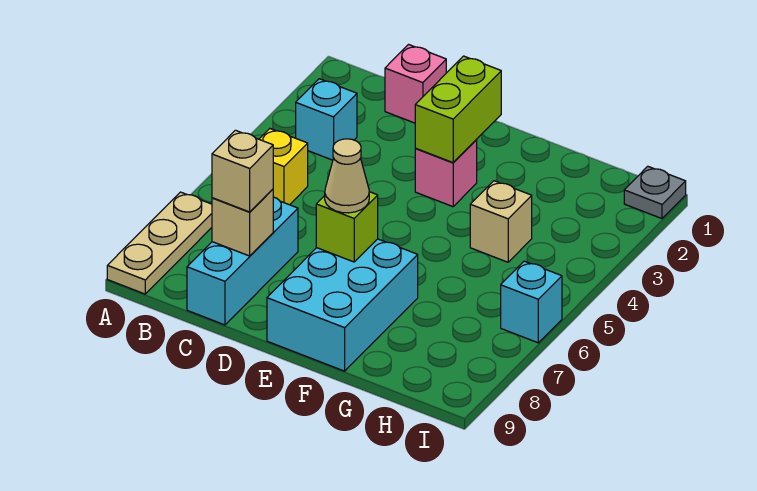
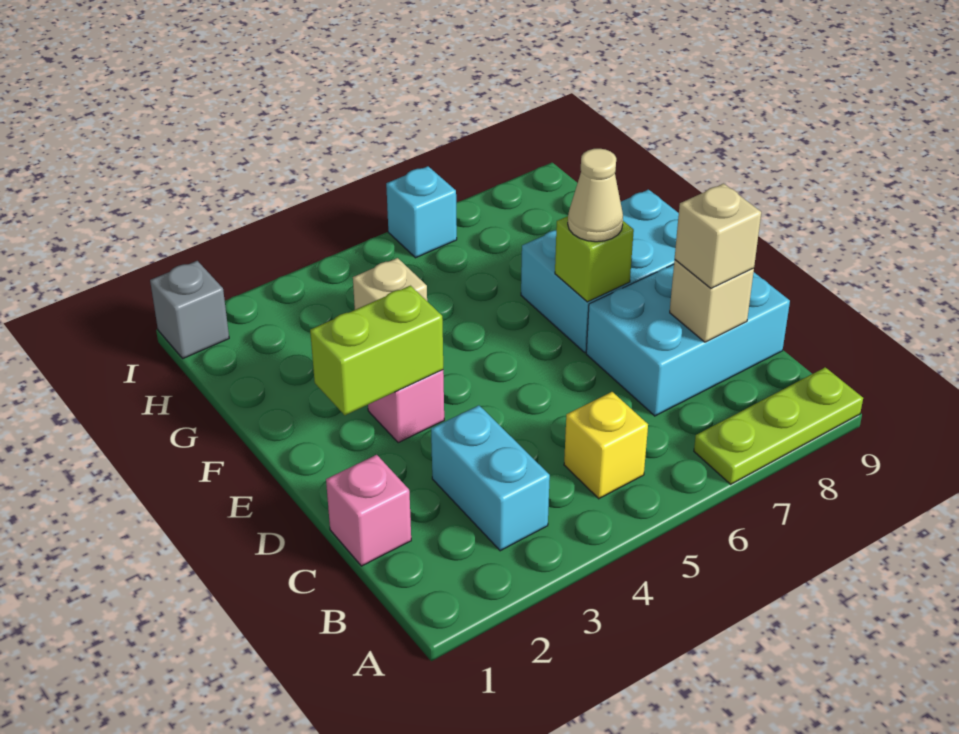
tan 1x3 plate [107,192,212,294] -> lime 1x3 plate [694,367,863,484]
cyan 1x1 brick [296,79,357,160] -> cyan 1x2 brick [431,405,550,551]
cyan 1x3 brick [187,197,298,325] -> cyan 2x3 brick [586,264,790,416]
grey 1x1 plate [624,166,686,219] -> grey 1x1 brick [150,261,229,358]

